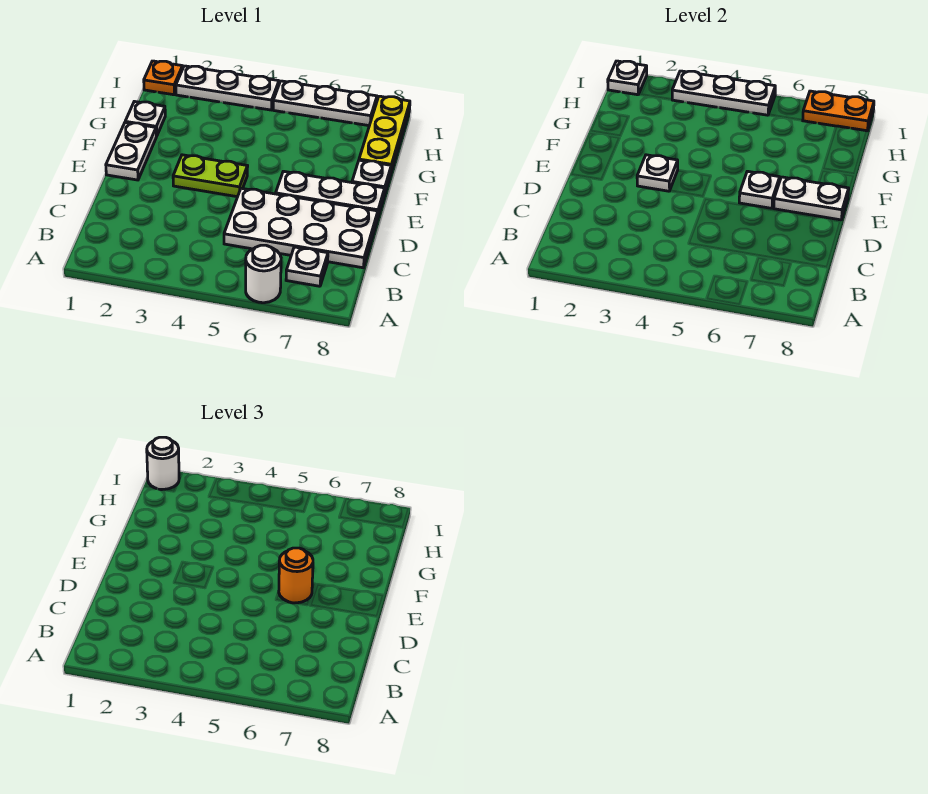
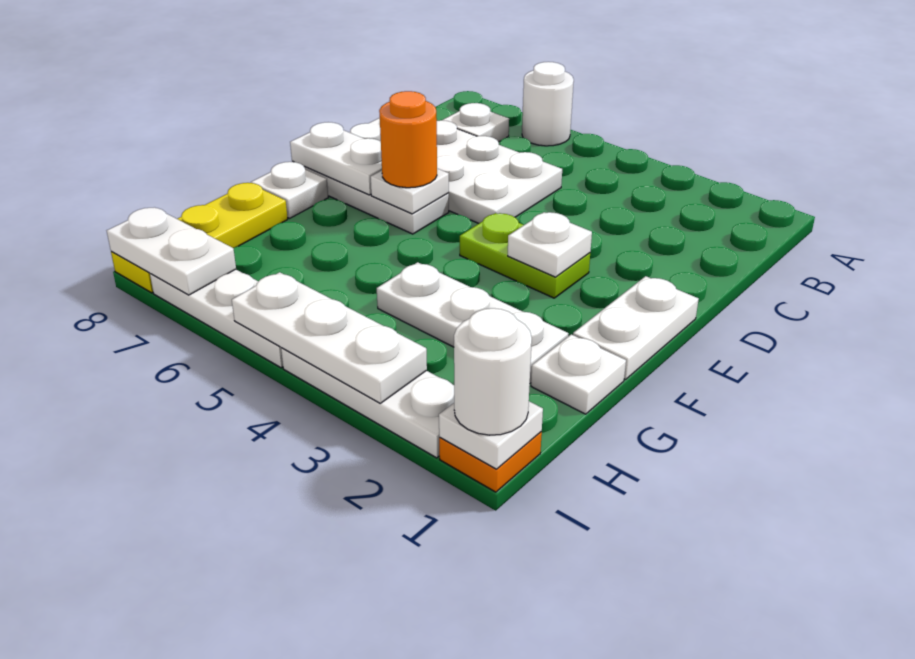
none -> white 1x3 plate [377,262,569,383]
orange 1x2 plate [803,91,874,131] -> white 1x2 plate [107,207,236,295]

